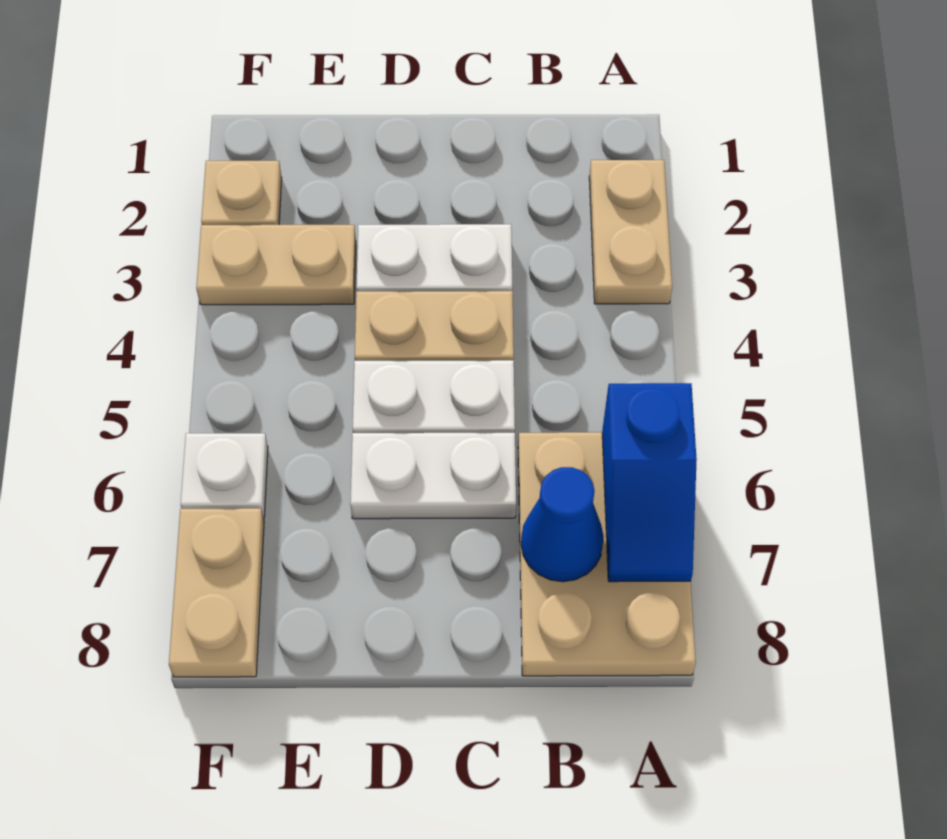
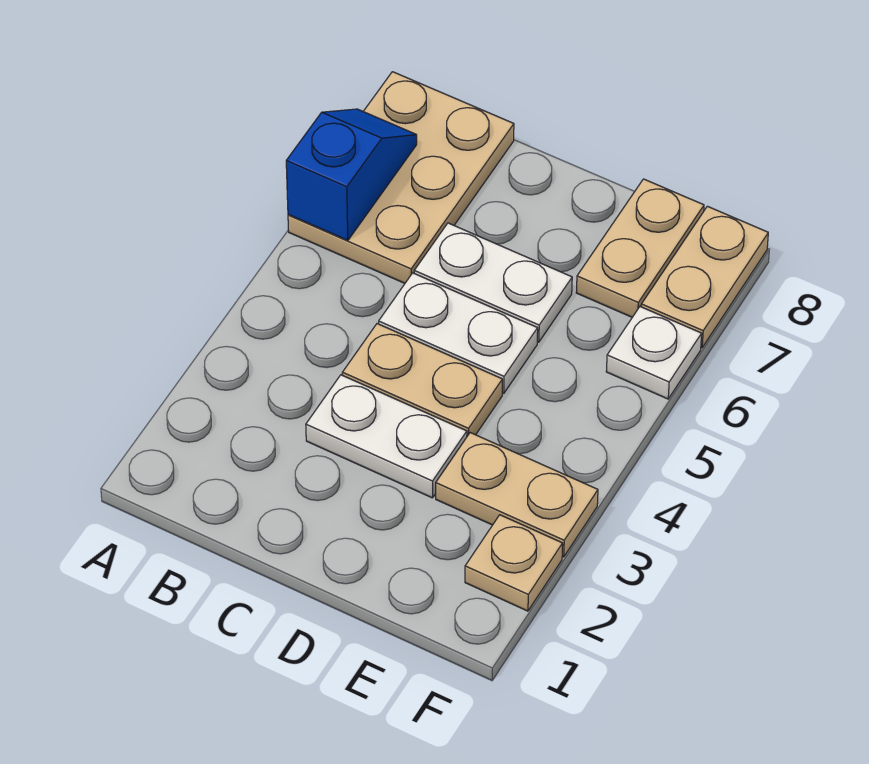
tan 1x2 plate [589,160,672,304] -> tan 1x2 plate moved to [576,179,704,317]
blue 1x1 cone [521,467,604,582] -> none

